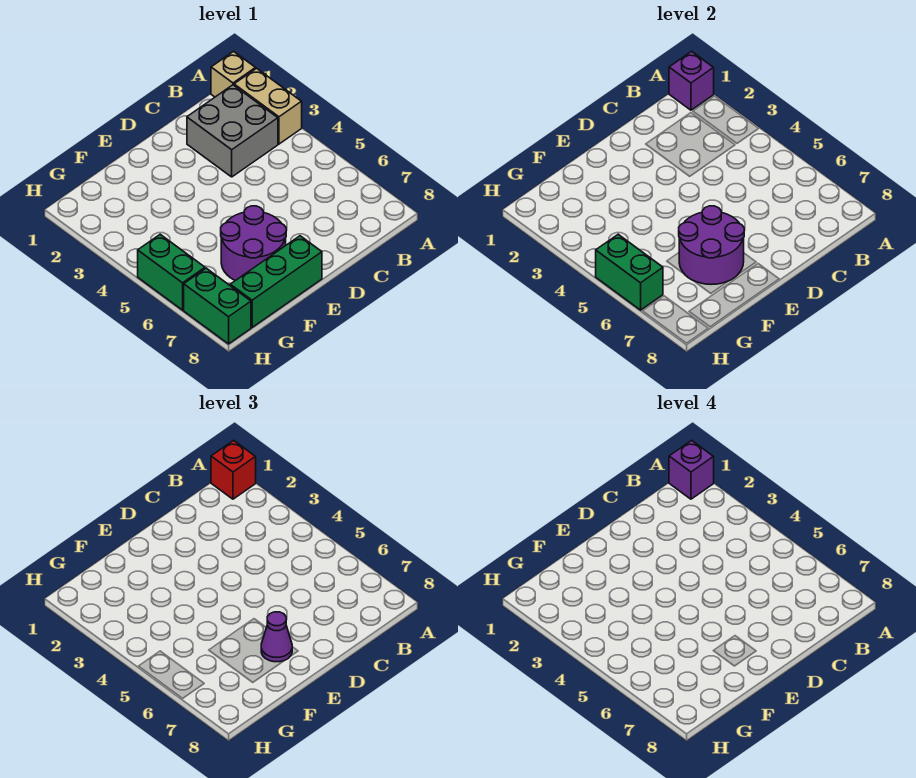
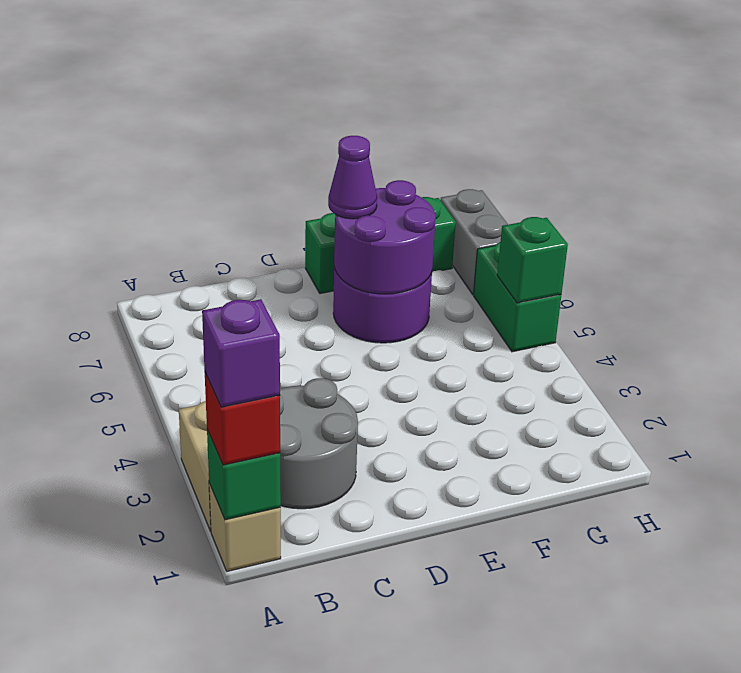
purple 1x1 brick [669,51,714,110] -> green 1x1 brick [207,430,281,520]
grey 2x2 brick [187,85,278,177] -> grey 2x2 round brick [280,378,358,509]
green 1x2 brick [596,234,663,310] -> green 1x1 brick [497,217,568,303]
green 1x2 brick [184,268,251,344] -> grey 1x2 brick [440,189,508,295]

